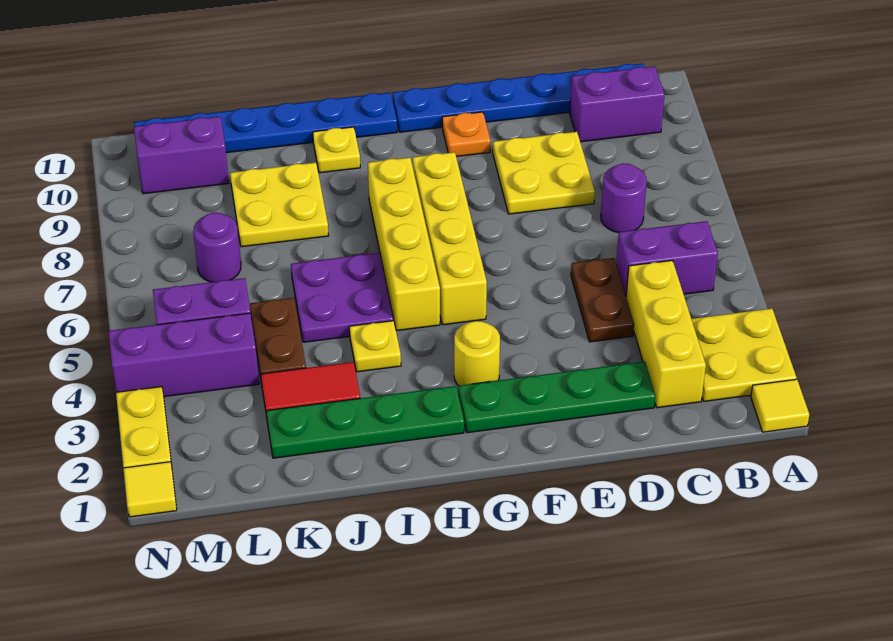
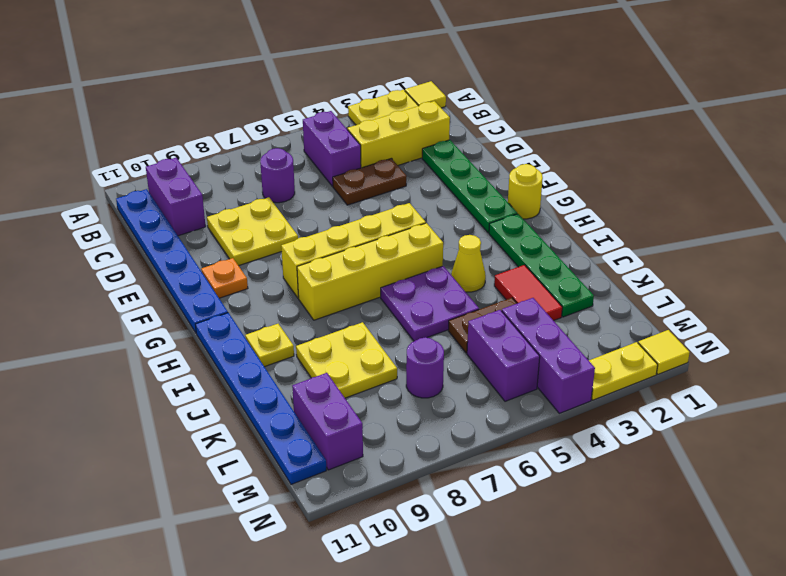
yellow 1x1 round brick [454,321,500,386] -> yellow 1x1 round brick moved to [508,164,543,219]
yellow 1x1 plate [349,321,401,372] -> yellow 1x1 cone [451,235,486,292]

